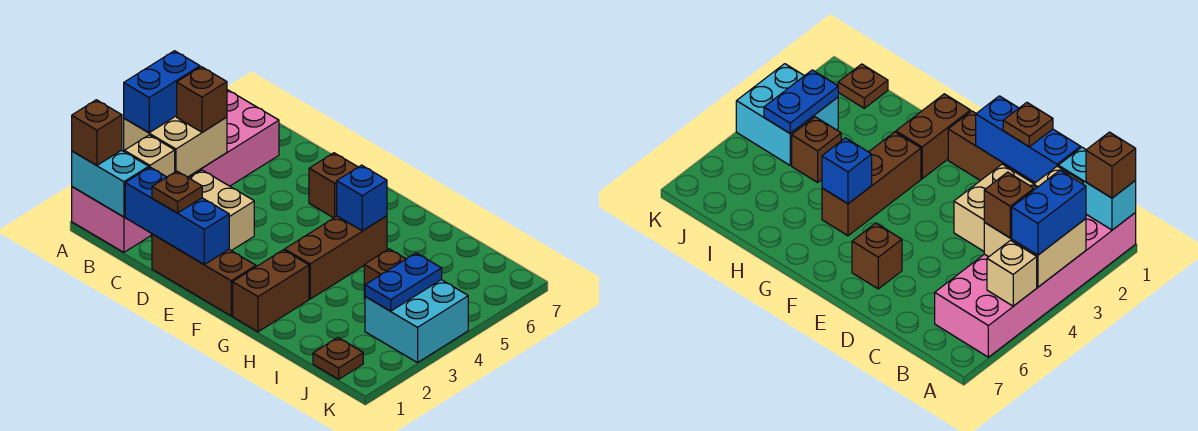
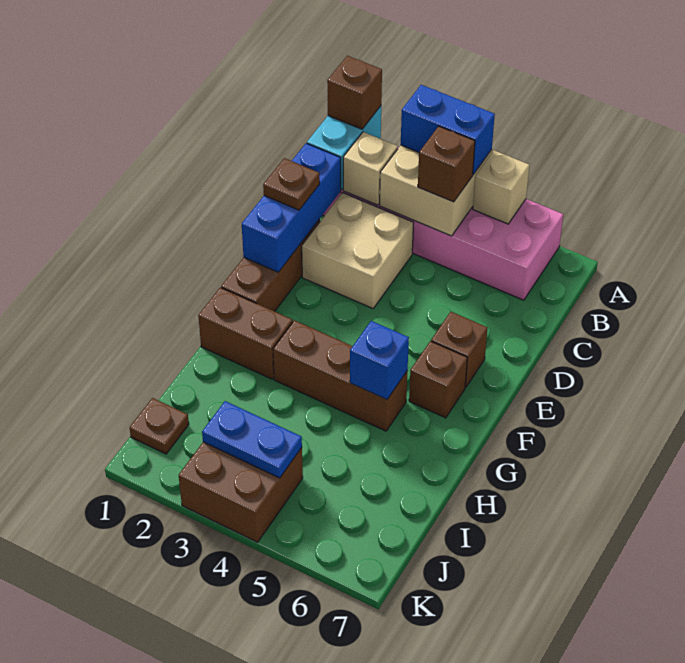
brown 1x1 brick [364,249,406,300] -> brown 1x1 brick moved to [409,341,467,418]
cyan 2x2 brick [365,280,468,363] -> brown 2x2 brick [179,442,303,542]

